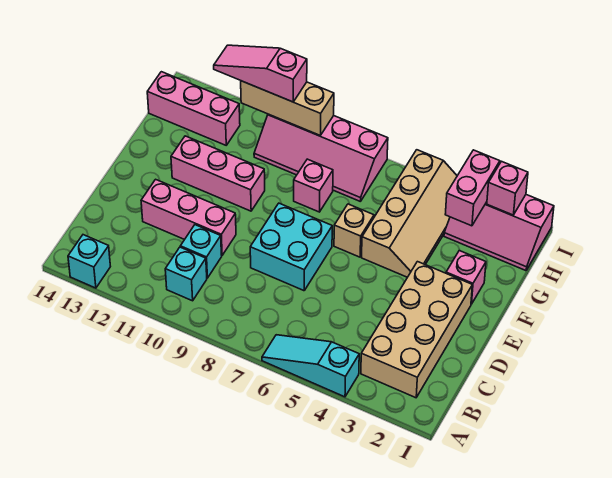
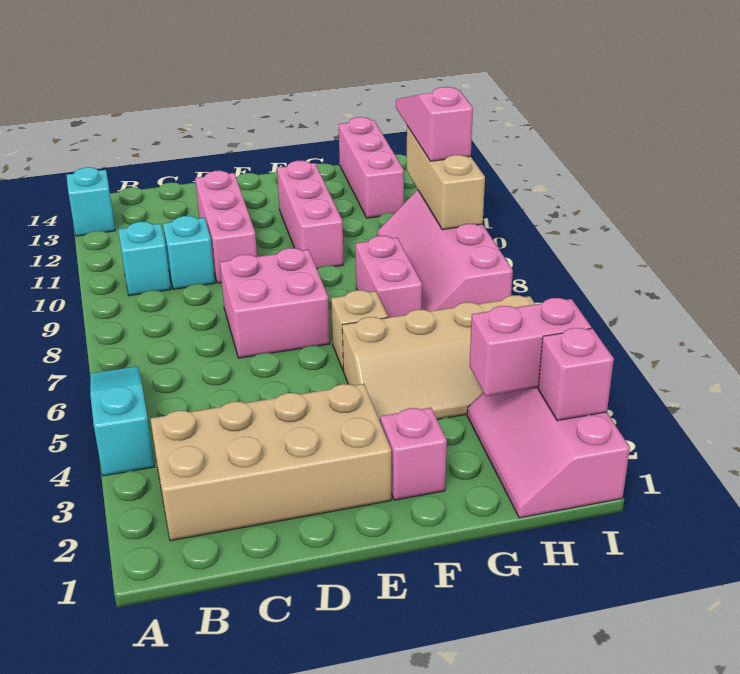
cyan 2x2 brick [250,203,332,291] -> pink 2x2 brick [220,248,330,358]
pink 1x1 brick [294,159,333,212] -> pink 1x2 brick [356,236,422,318]

